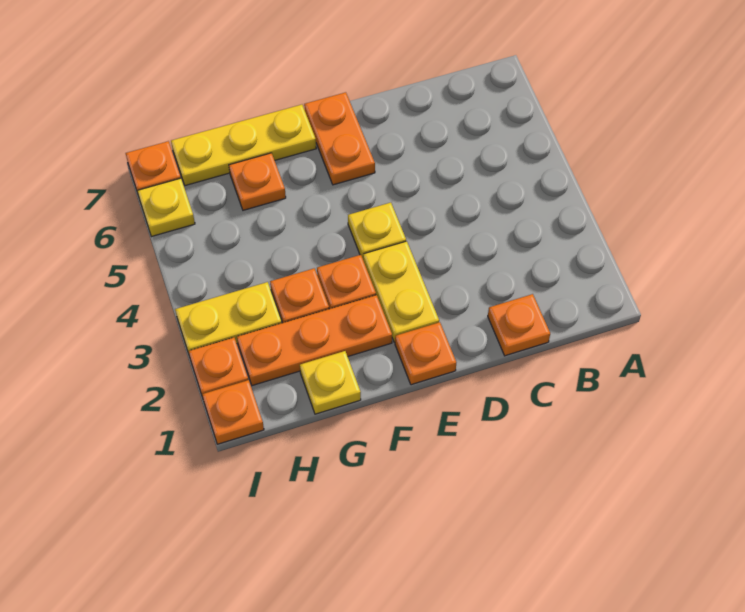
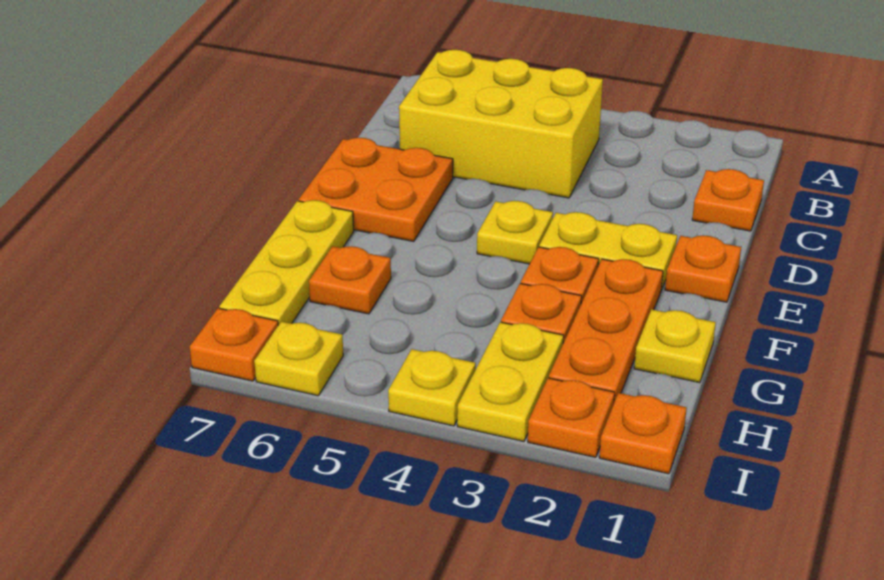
none -> yellow 2x3 brick [399,50,603,198]
orange 1x2 plate [304,92,375,185] -> orange 2x2 plate [298,138,453,242]
none -> yellow 1x1 plate [388,349,476,426]

